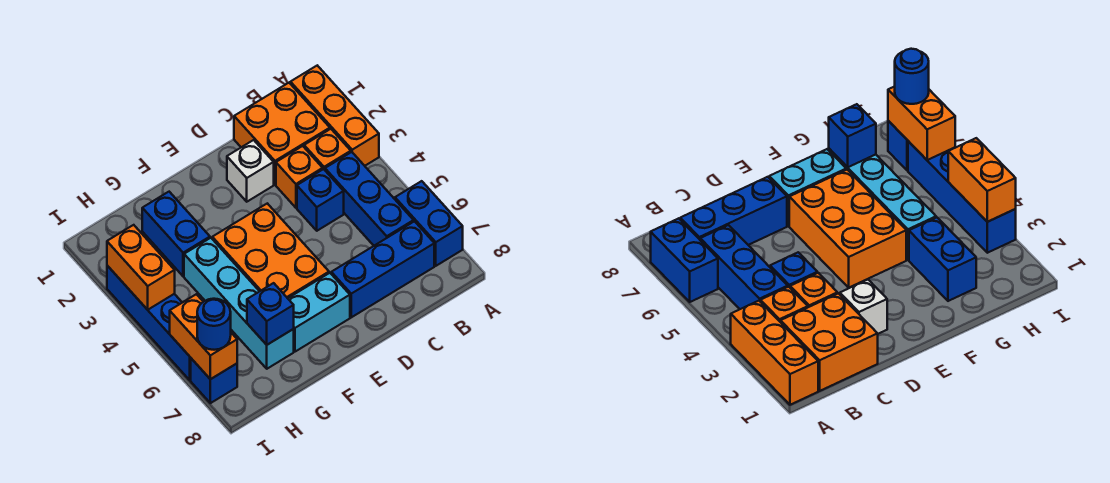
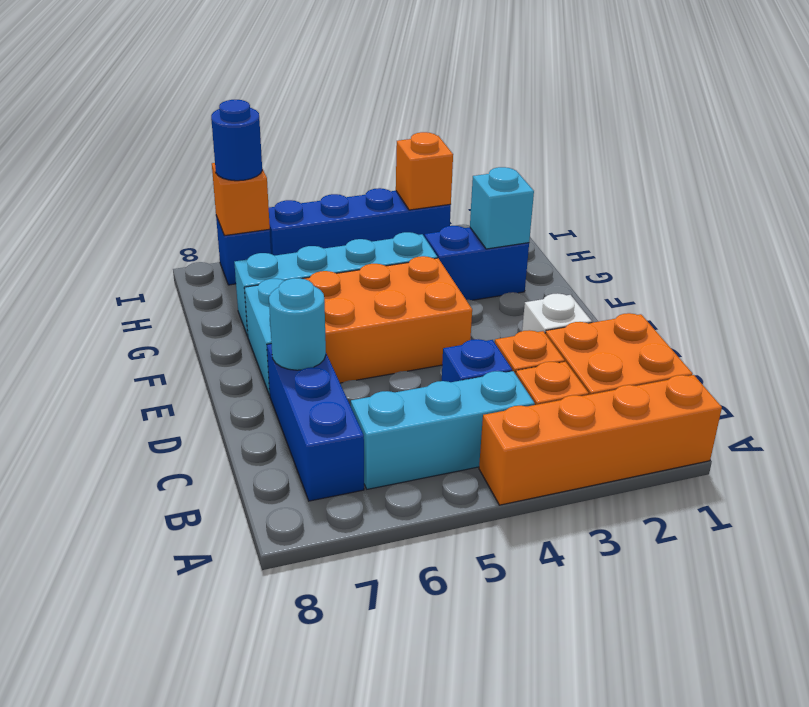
orange 1x3 brick [290,66,379,166] -> orange 1x4 brick [479,375,722,505]
blue 1x2 brick [395,181,463,266] -> none
blue 1x3 brick [325,152,414,246] -> cyan 1x3 brick [351,371,535,489]
none -> cyan 1x1 round brick [269,278,326,370]
none -> cyan 1x1 brick [470,167,534,249]
blue 1x1 brick [247,283,294,345] -> none
orange 1x2 brick [107,225,175,310] -> orange 1x1 brick [396,132,453,210]
orange 1x2 brick [170,294,237,379] -> orange 1x1 brick [212,163,270,236]

